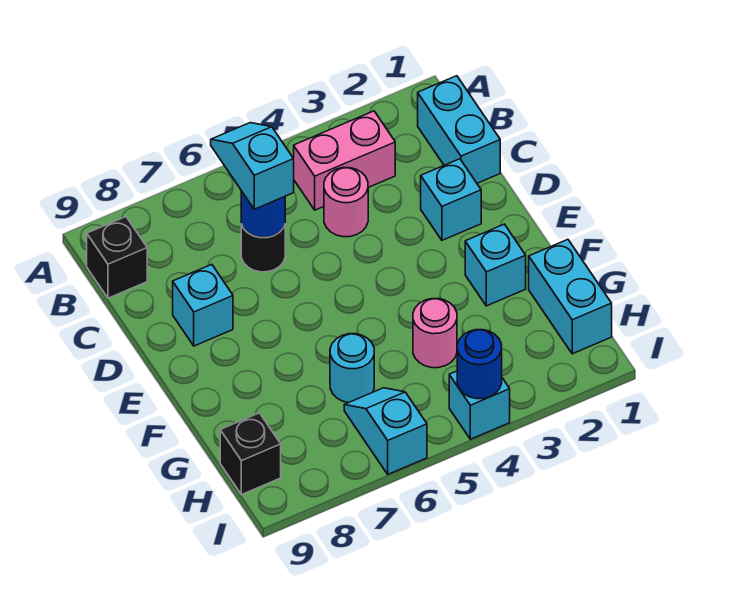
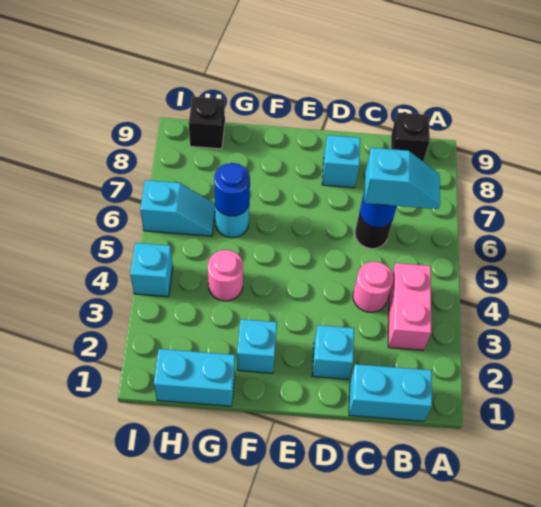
blue 1x1 round brick [457,330,502,399] -> blue 1x1 round brick moved to [214,163,250,216]

